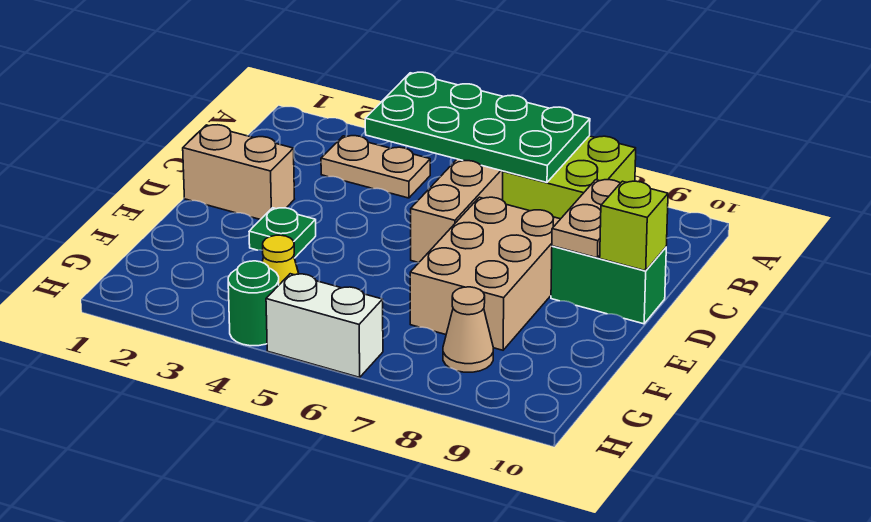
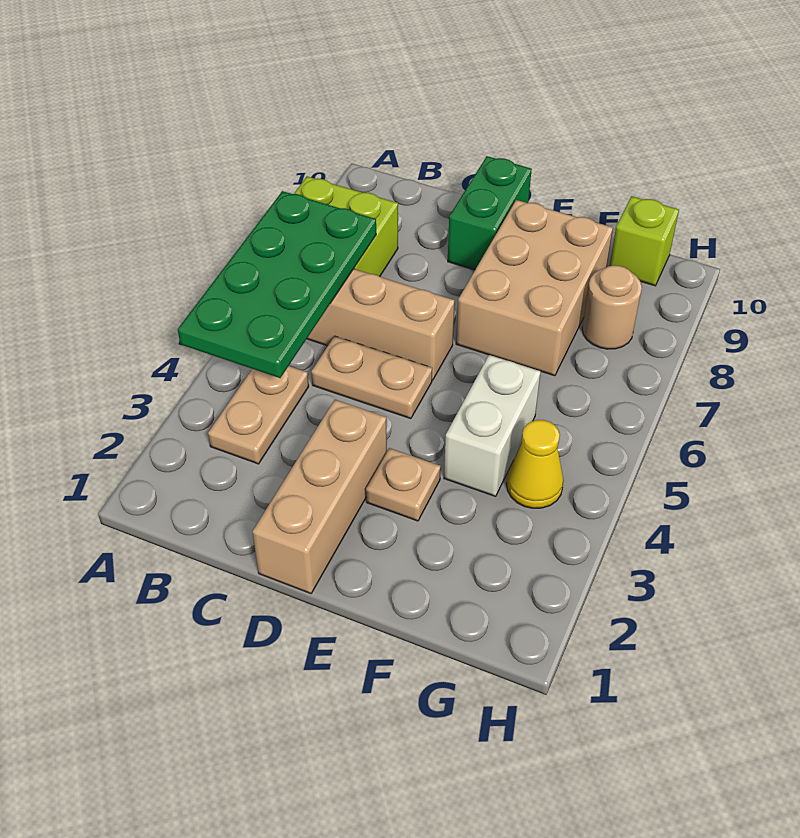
tan 1x2 plate [552,180,620,258] -> tan 1x2 plate moved to [311,336,432,419]
tan 1x2 brick [183,125,294,220] -> tan 1x3 brick [252,400,387,594]
tan 2x3 brick [410,197,560,350] -> tan 2x3 brick turned to [456,200,613,376]
lime 1x1 brick [600,181,668,271] -> lime 1x1 brick moved to [610,196,679,286]
green 1x1 plate [249,208,316,258] -> tan 1x1 plate [366,448,441,521]
tan 1x1 cone [443,287,493,372] -> tan 1x1 round brick [582,265,642,349]
green 1x1 round brick [228,261,279,346] -> none
white 1x2 brick [266,274,383,377] -> white 1x2 brick moved to [444,355,541,496]

